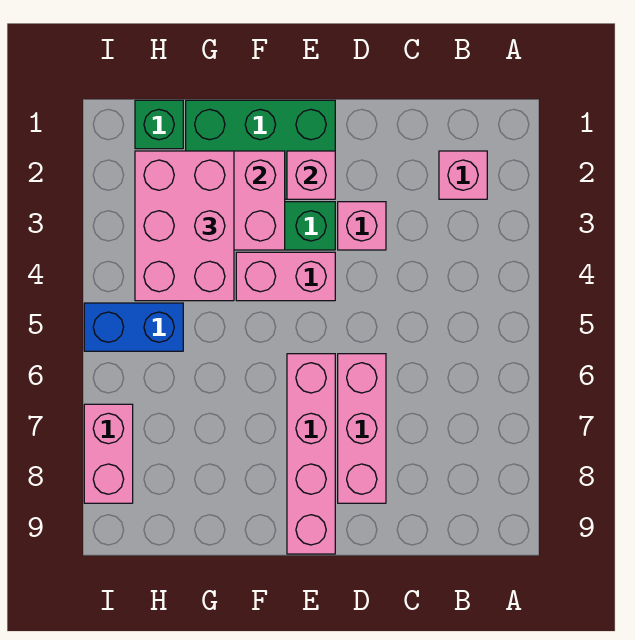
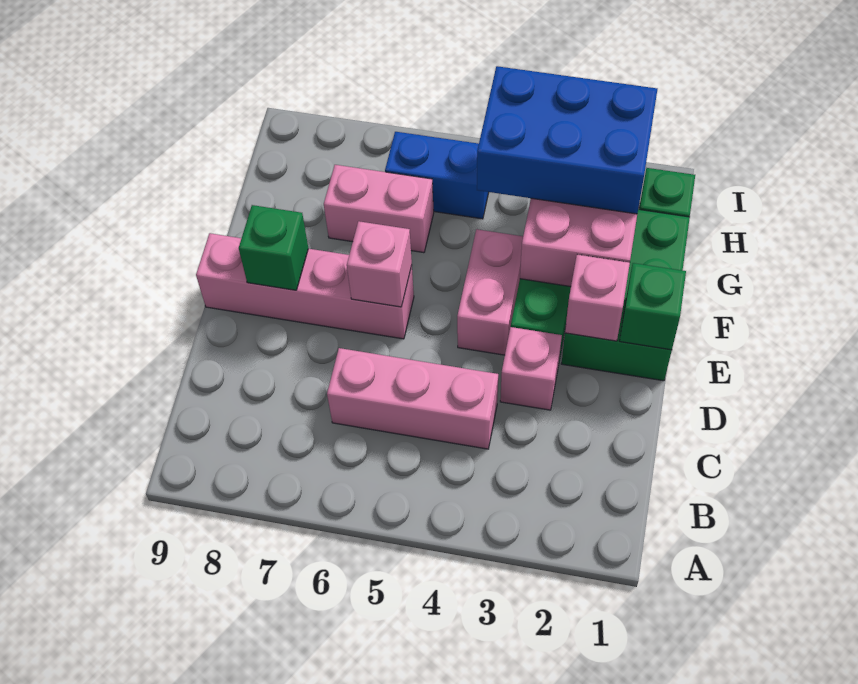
pink 1x1 brick [439,151,487,199] -> pink 1x1 brick moved to [347,221,412,307]
pink 1x3 brick [338,354,386,503] -> pink 1x3 brick moved to [327,348,498,449]
none -> green 1x1 brick [620,263,686,350]
none -> green 1x1 brick [239,205,308,290]
pink 2x3 brick [135,151,234,301] -> blue 2x3 brick [477,66,657,214]
blue 1x2 brick [84,303,183,351] -> blue 1x2 brick turned to [385,132,489,219]
pink 1x2 brick [84,404,133,503] -> pink 1x2 brick moved to [324,165,434,253]

